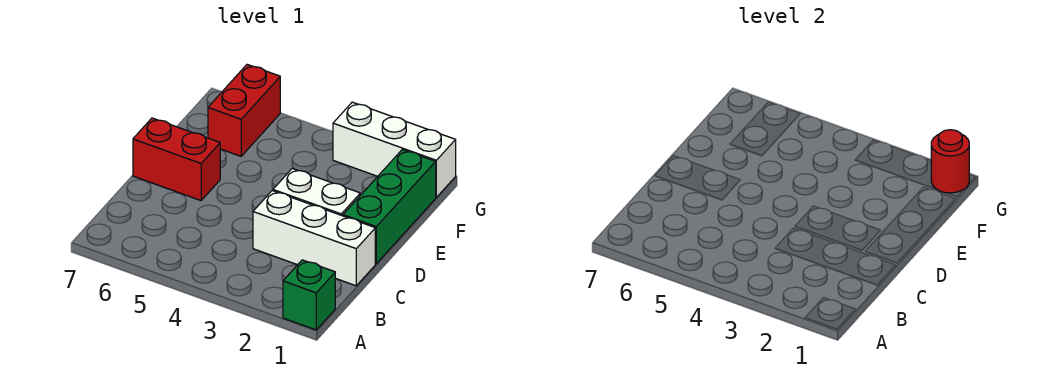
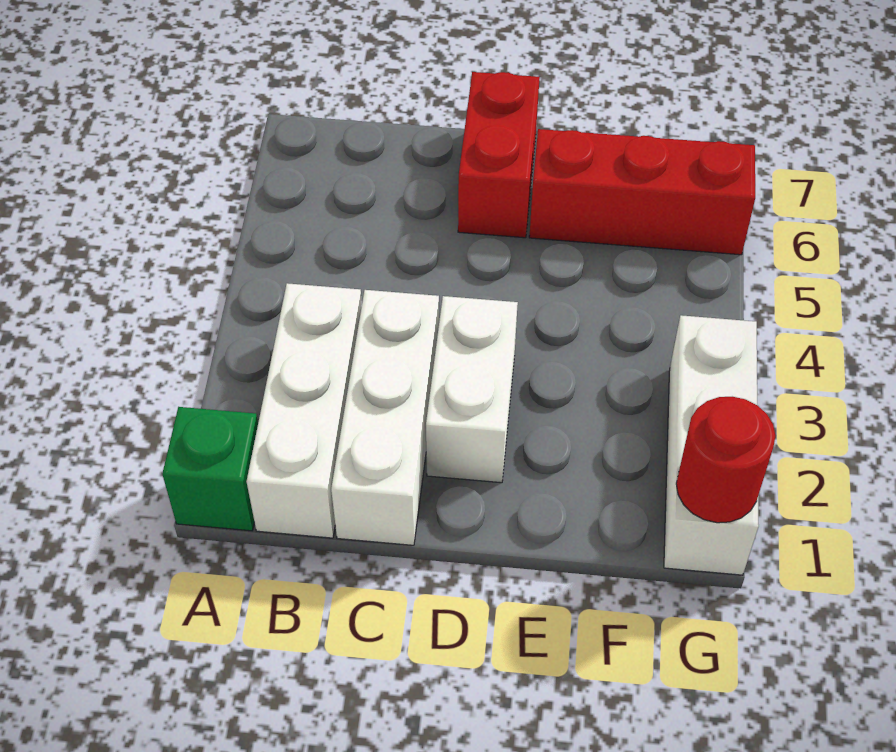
none -> white 1x3 brick [247,283,362,538]
green 1x3 brick [343,150,436,264] -> none
red 1x2 brick [208,64,280,156] -> red 1x3 brick [529,129,755,255]

